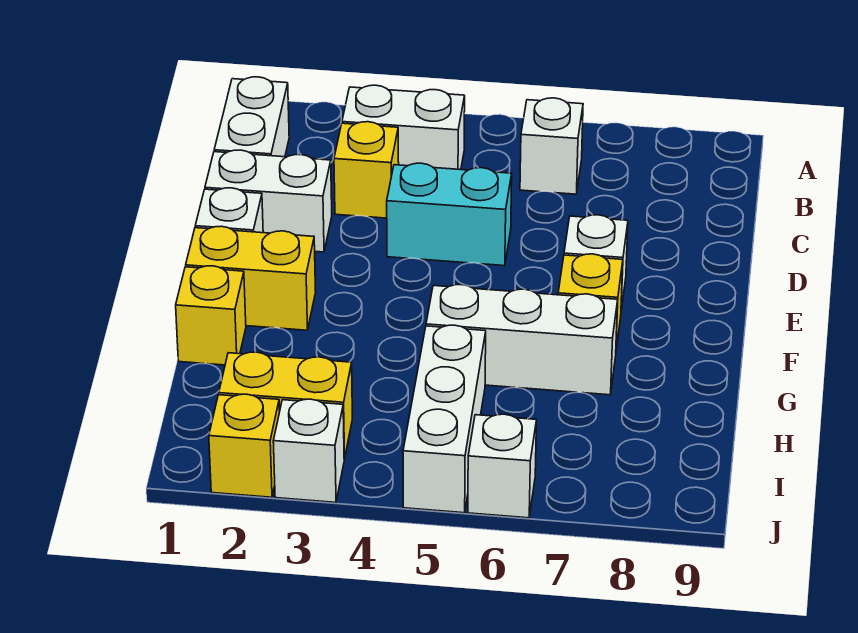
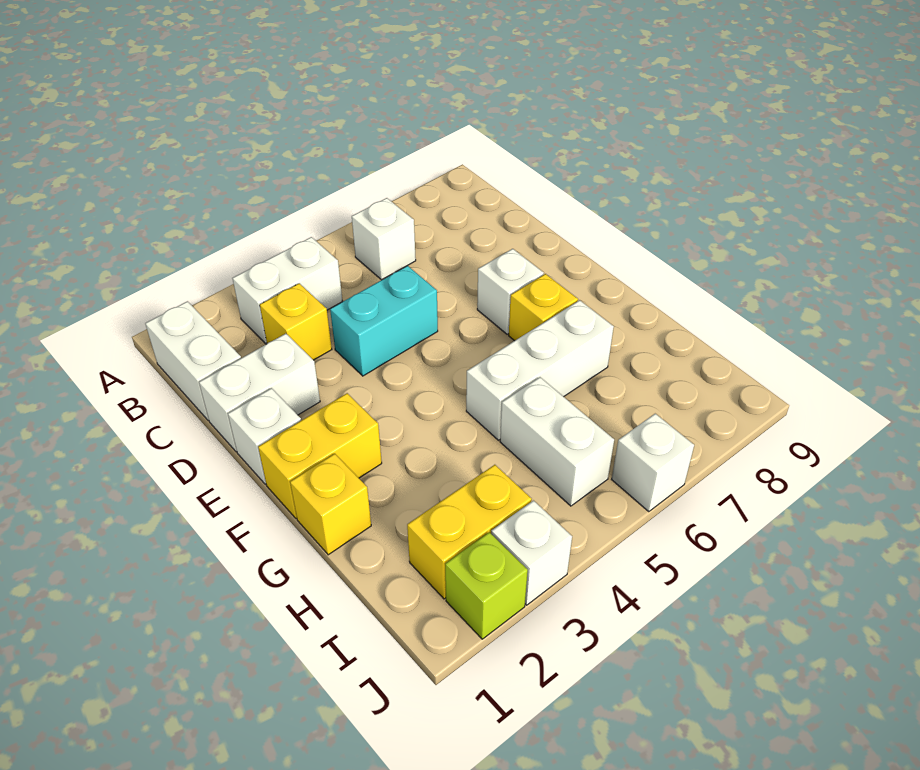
white 1x3 brick [403,325,486,513] -> white 1x2 brick [500,377,614,506]
yellow 1x1 brick [209,394,280,497] -> lime 1x1 brick [445,532,528,639]

